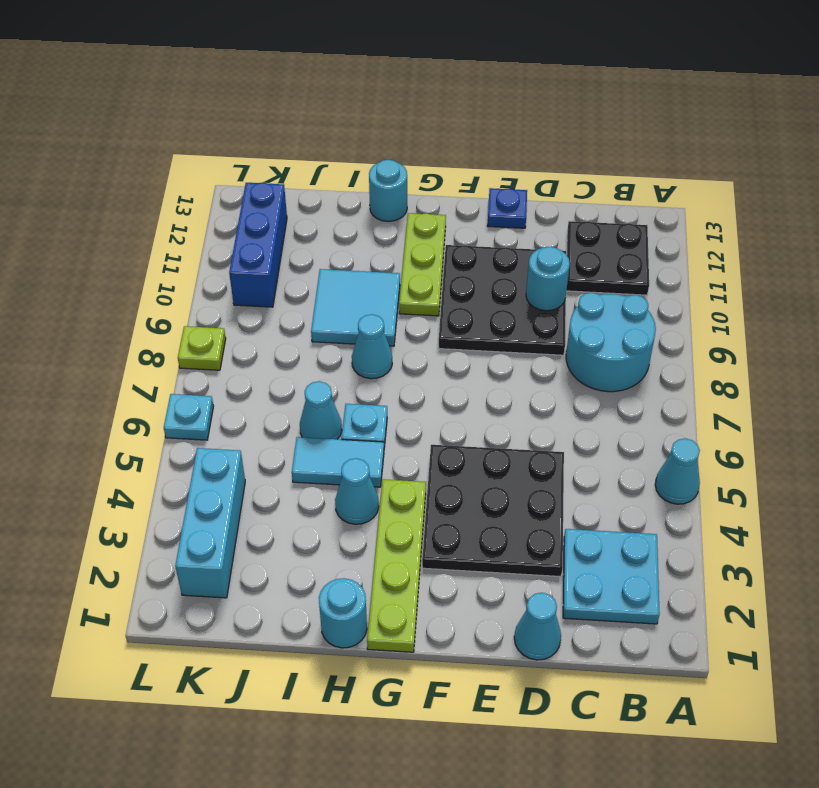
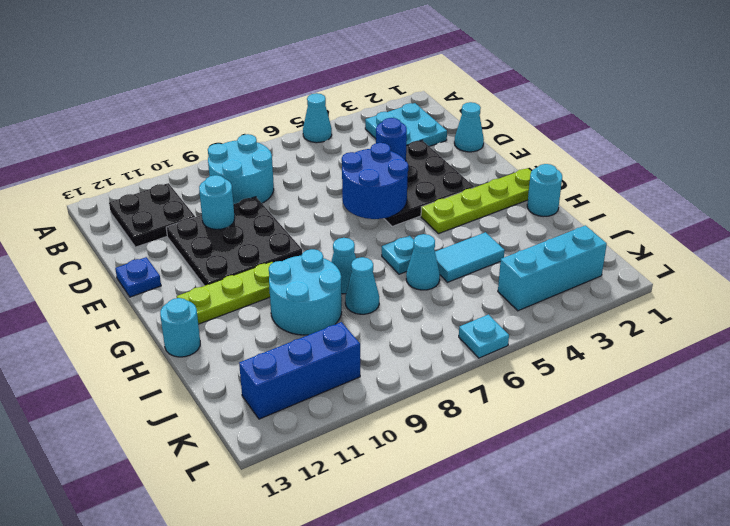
none -> blue 1x1 round brick [376,118,407,161]
none -> blue 2x2 round brick [342,143,408,219]
cyan 1x1 cone [335,458,379,524] -> cyan 1x1 cone moved to [345,257,379,314]
cyan 1x2 tile [292,437,384,487] -> cyan 1x2 tile turned to [435,232,505,282]
cyan 2x2 tile [311,269,400,346] -> cyan 2x2 round brick [269,249,342,335]
lime 1x1 plate [178,326,226,370] -> none

